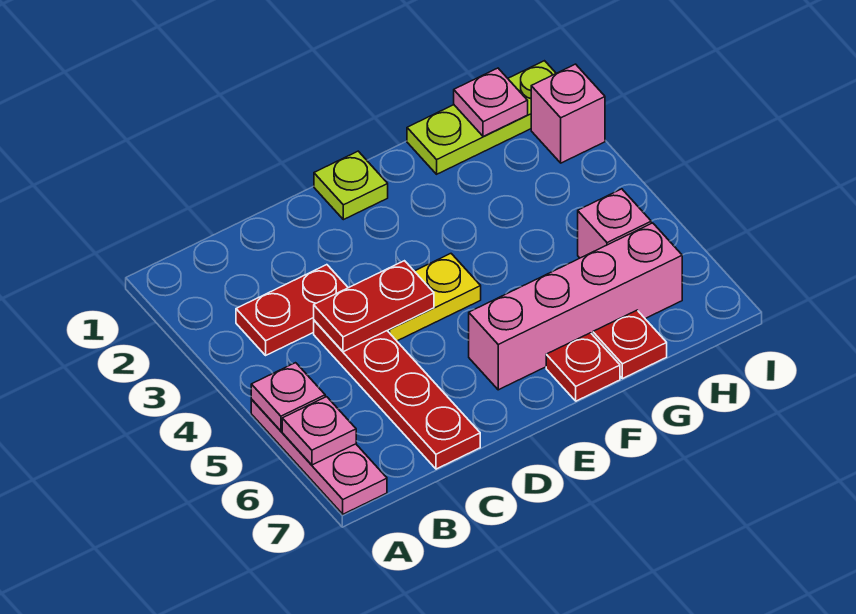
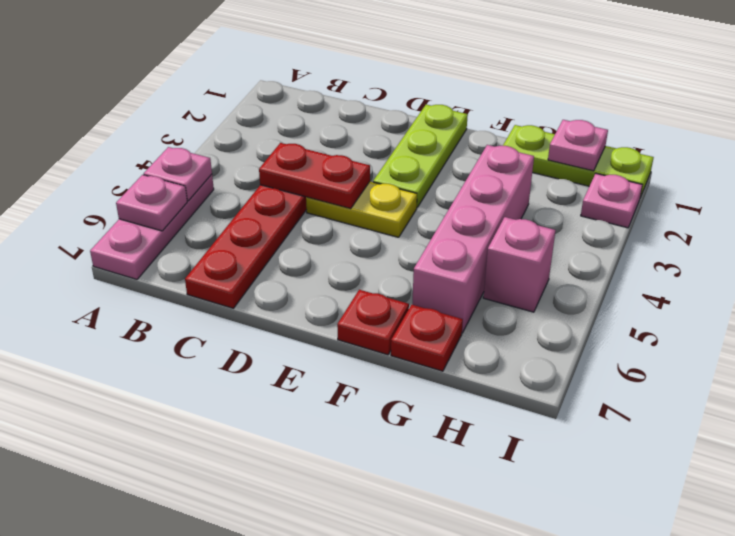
red 1x2 plate [236,265,348,355] -> none
lime 1x1 plate [314,151,388,220] -> lime 1x3 plate [373,105,468,207]
pink 1x4 brick [469,223,682,390] -> pink 1x4 brick turned to [412,145,534,333]
pink 1x1 brick [531,64,605,163] -> pink 1x1 plate [581,174,642,228]

